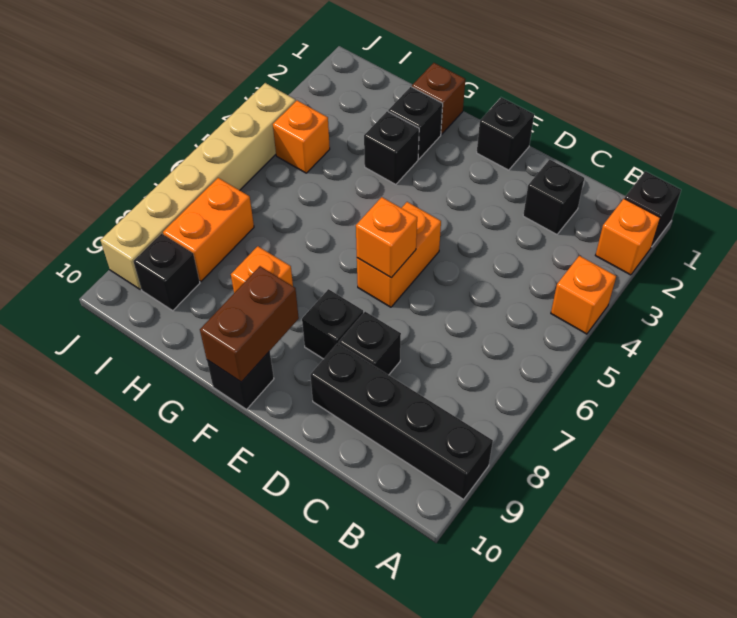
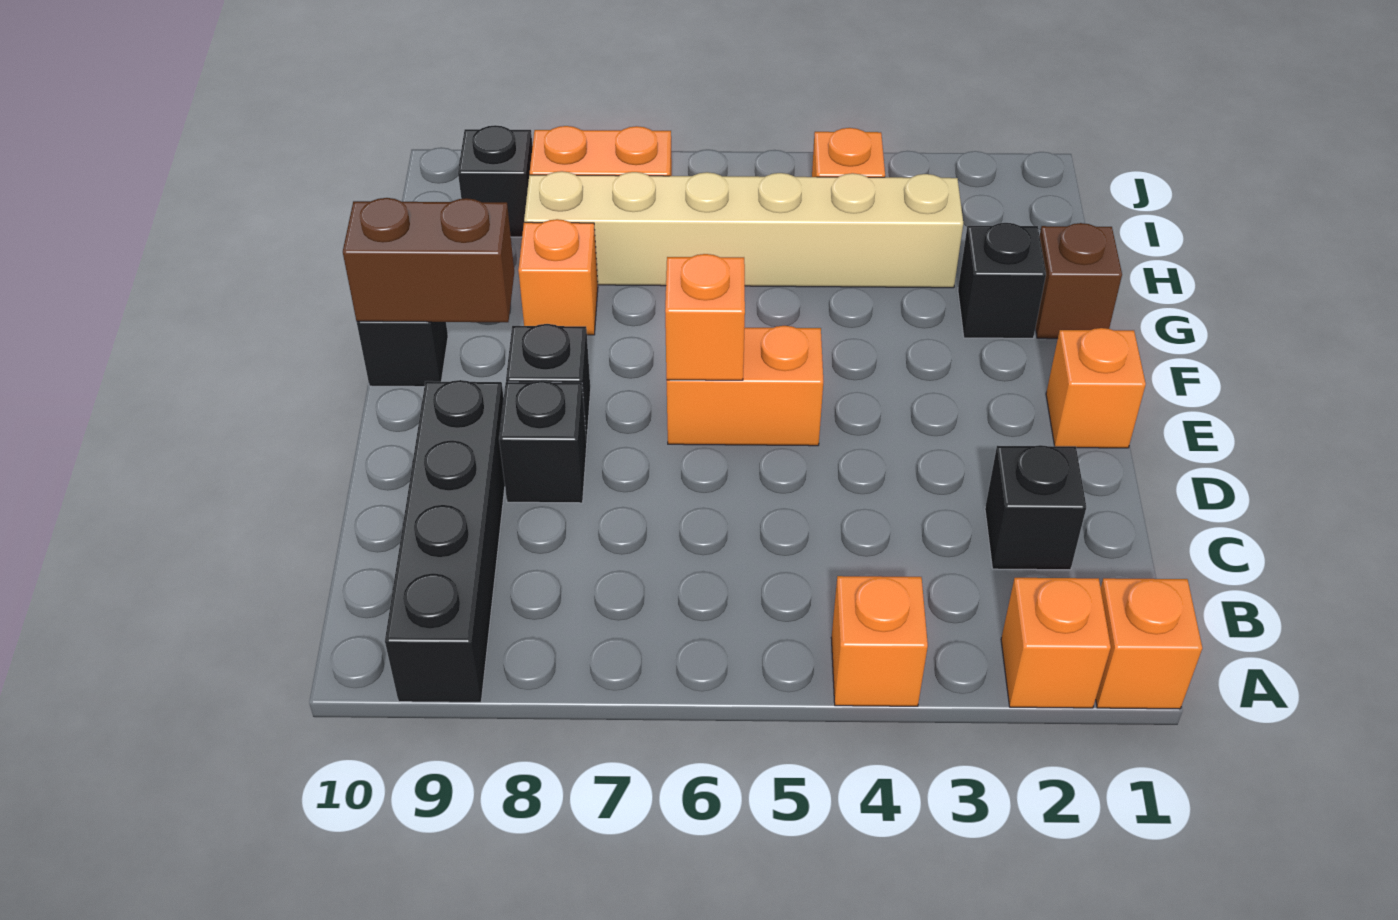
black 1x1 brick [625,171,681,247] -> orange 1x1 brick [1096,578,1202,709]
black 1x1 brick [477,97,534,170] -> orange 1x1 brick [1046,328,1146,448]
black 1x1 brick [364,111,419,185] -> none
tan 1x6 brick [100,83,296,290] -> tan 1x6 brick moved to [524,171,963,288]

